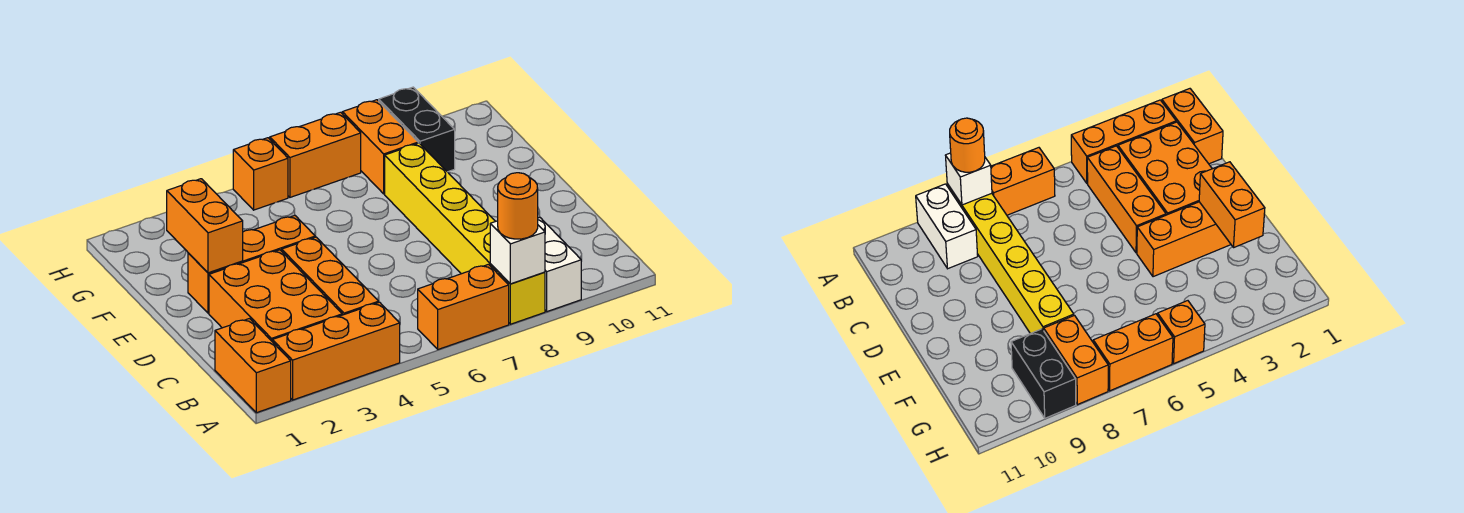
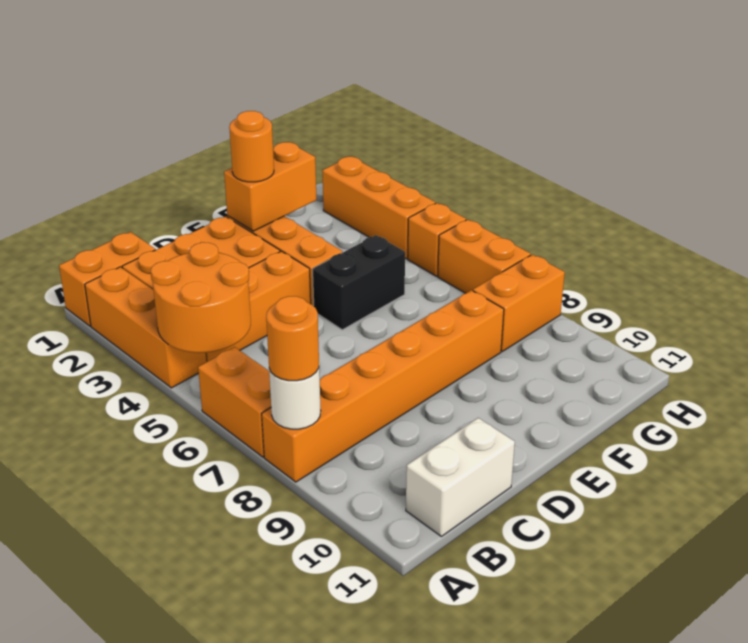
none -> orange 2x2 round brick [151,242,251,353]
yellow 1x6 brick [385,143,545,324] -> orange 1x6 brick [262,290,504,482]
white 1x1 brick [490,221,545,284] -> white 1x1 round brick [269,368,321,429]
white 1x2 brick [538,218,581,312] -> white 1x2 brick moved to [406,418,515,536]
none -> orange 1x1 round brick [229,111,274,182]
black 1x2 brick [379,87,455,172] -> black 1x2 brick moved to [313,235,405,330]
none -> orange 1x3 brick [322,157,436,259]

